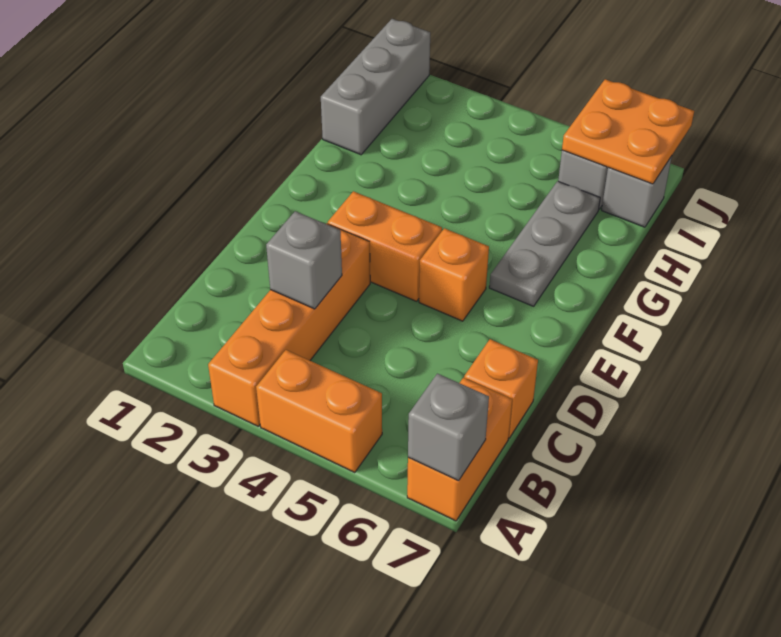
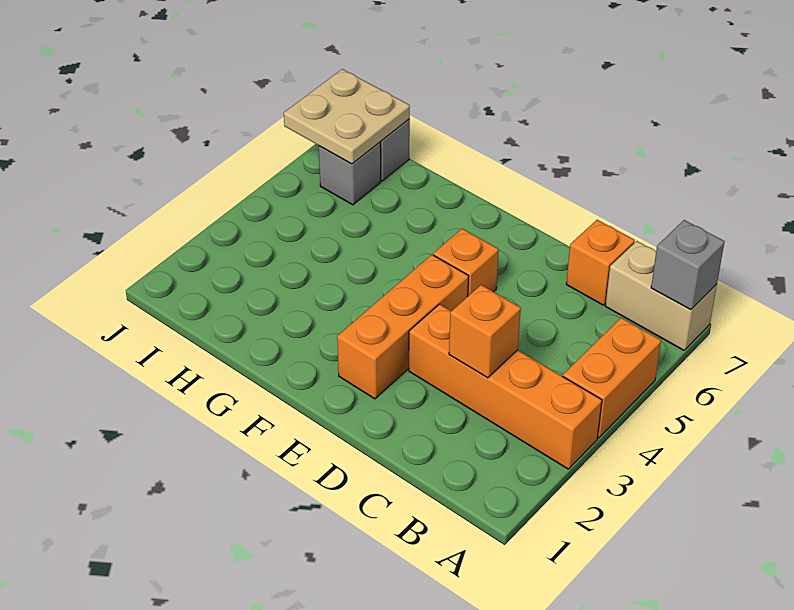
orange 1x2 brick [407,378,512,521] -> tan 1x2 brick [605,241,717,350]
grey 1x1 brick [266,211,342,309] -> orange 1x1 brick [449,285,521,378]
orange 1x2 brick [328,191,442,301] -> orange 1x3 brick [337,255,469,399]
grey 1x3 plate [489,181,600,306] -> none
grey 1x3 brick [321,19,430,155] -> none
orange 2x2 plate [562,79,694,184] -> tan 2x2 plate [284,69,410,164]

